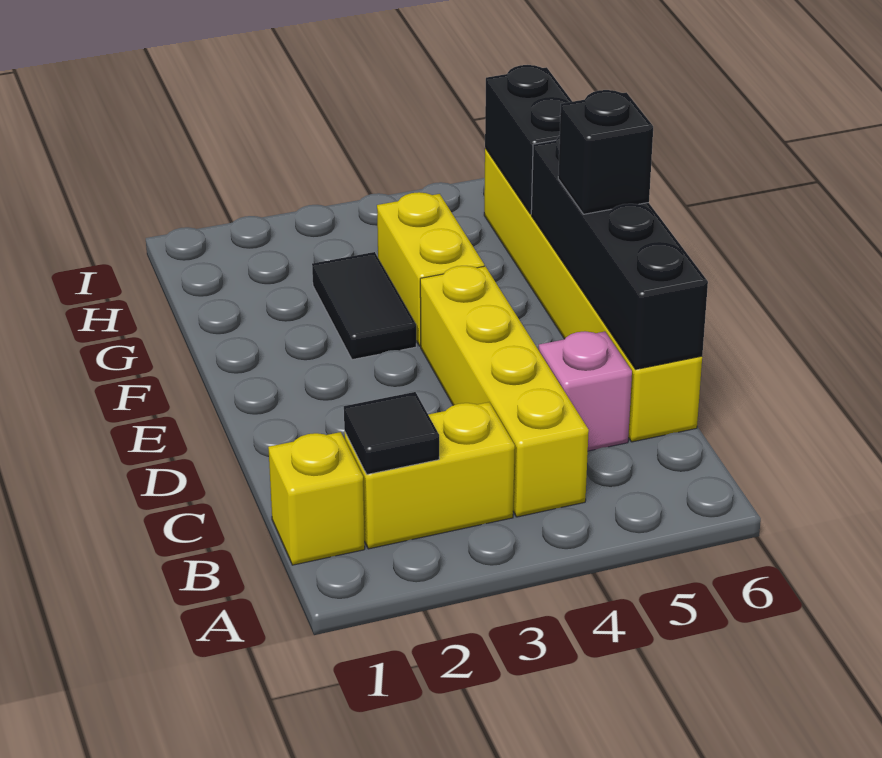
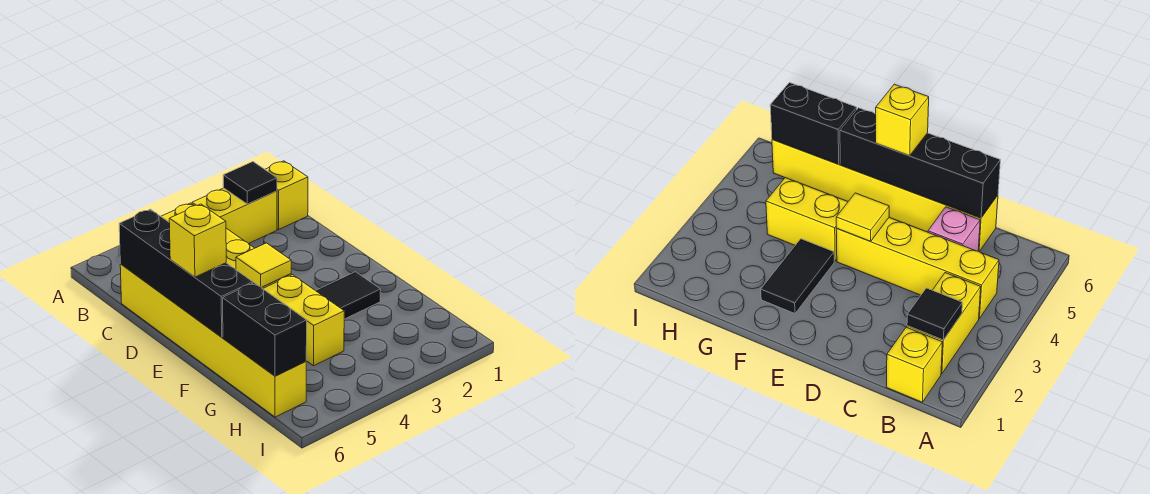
none -> yellow 1x1 tile [236,243,291,288]
black 1x1 brick [558,90,653,214] -> yellow 1x1 brick [169,204,226,277]
black 1x2 tile [312,252,416,360] -> black 1x2 tile turned to [316,272,381,319]

